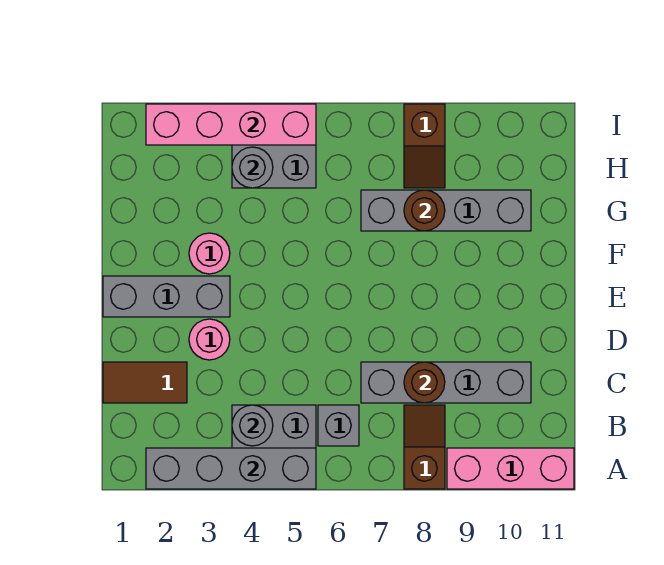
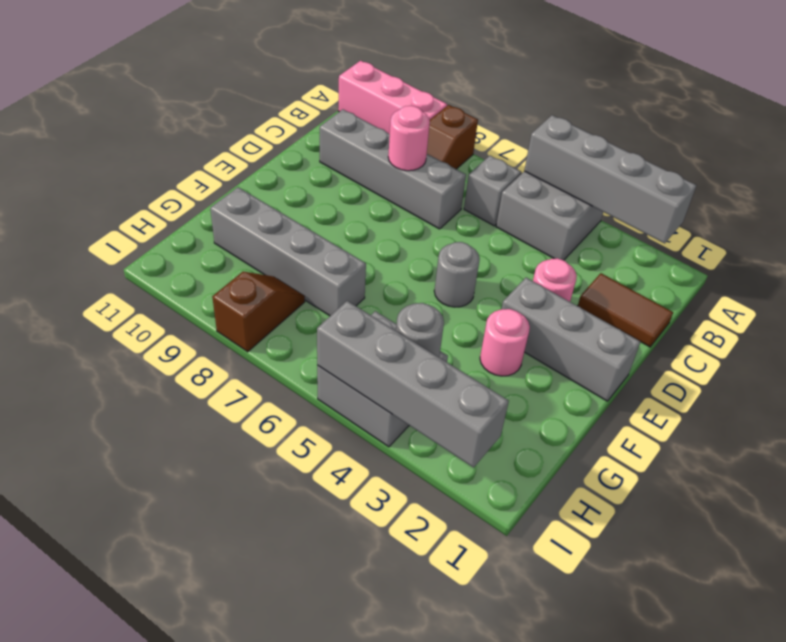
grey 1x1 round brick [232,405,273,446] -> grey 1x1 round brick moved to [434,242,480,307]
brown 1x1 round brick [404,362,445,403] -> pink 1x1 round brick [388,106,430,171]
brown 1x1 round brick [404,190,445,231] -> none
pink 1x4 brick [146,104,316,145] -> grey 1x4 brick [317,301,509,467]

